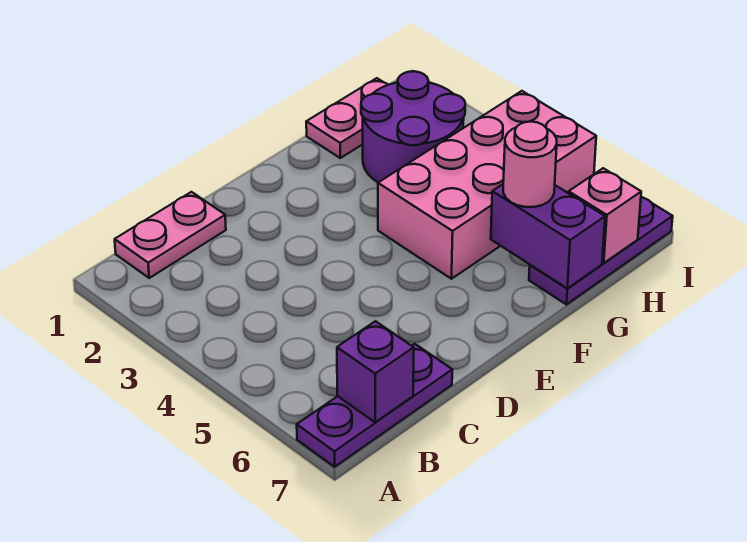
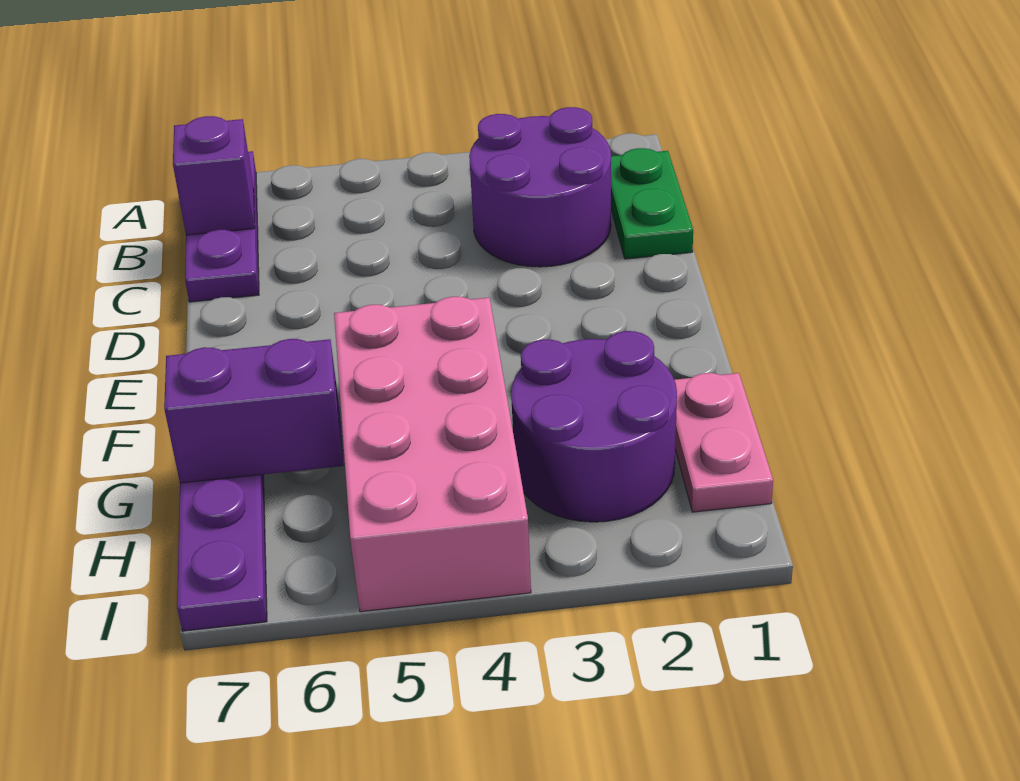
pink 1x2 plate [115,192,226,278] -> green 1x2 plate [611,148,693,259]
none -> purple 2x2 round brick [469,107,611,267]
pink 1x1 round brick [503,122,557,207] -> none
pink 1x1 brick [569,168,641,263] -> none

